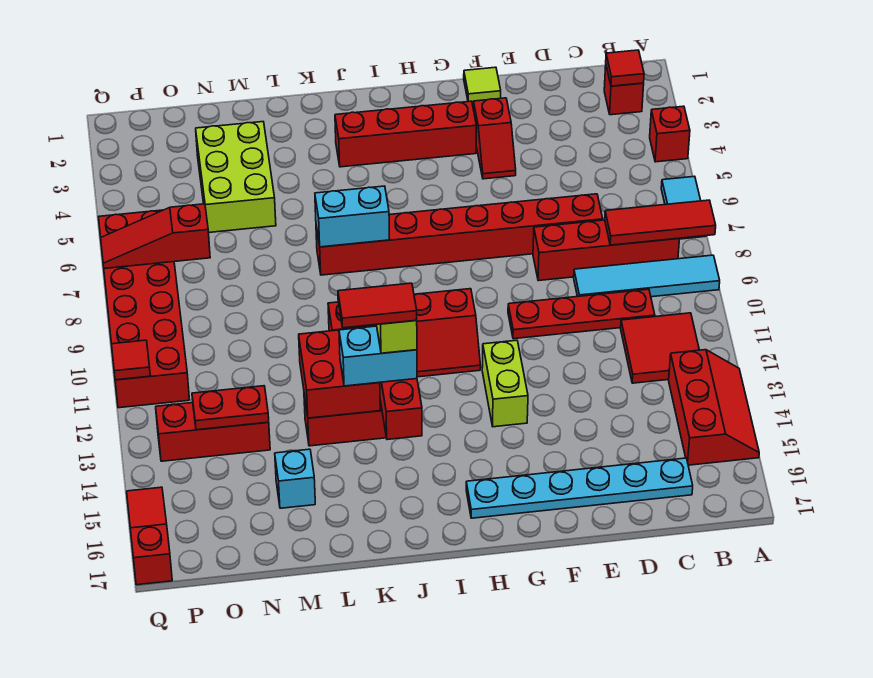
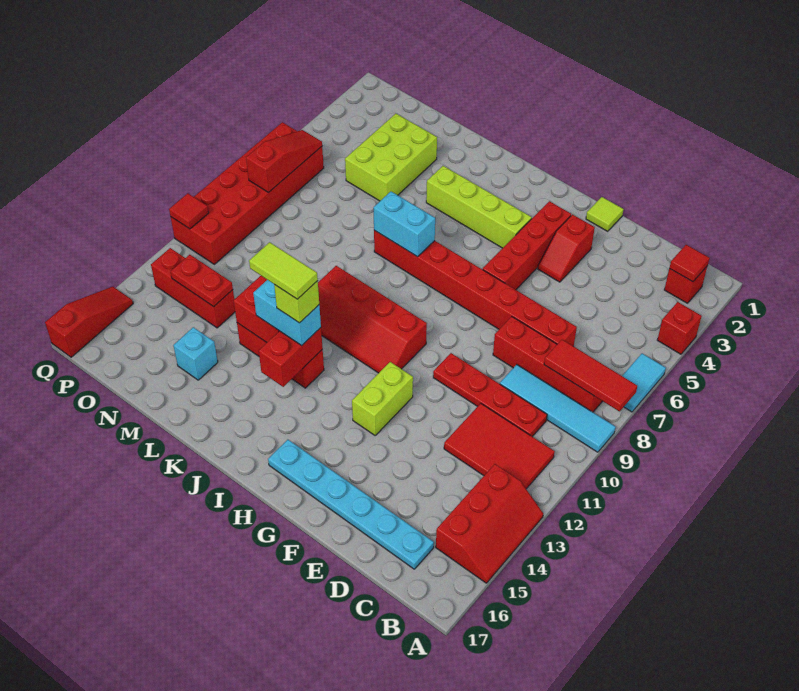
red 2x2 tile [621,313,699,383] -> red 2x3 tile [444,403,555,489]
red 1x4 brick [335,101,476,167] -> red 1x4 brick turned to [483,201,571,290]
none -> lime 1x4 brick [426,166,532,248]
red 1x2 tile [338,283,417,328] -> lime 1x2 tile [249,242,318,299]
red 1x3 slope [101,204,210,269] -> red 1x3 slope turned to [246,130,322,192]

